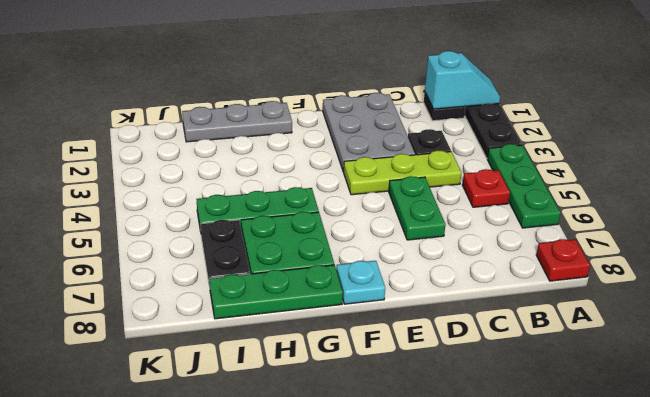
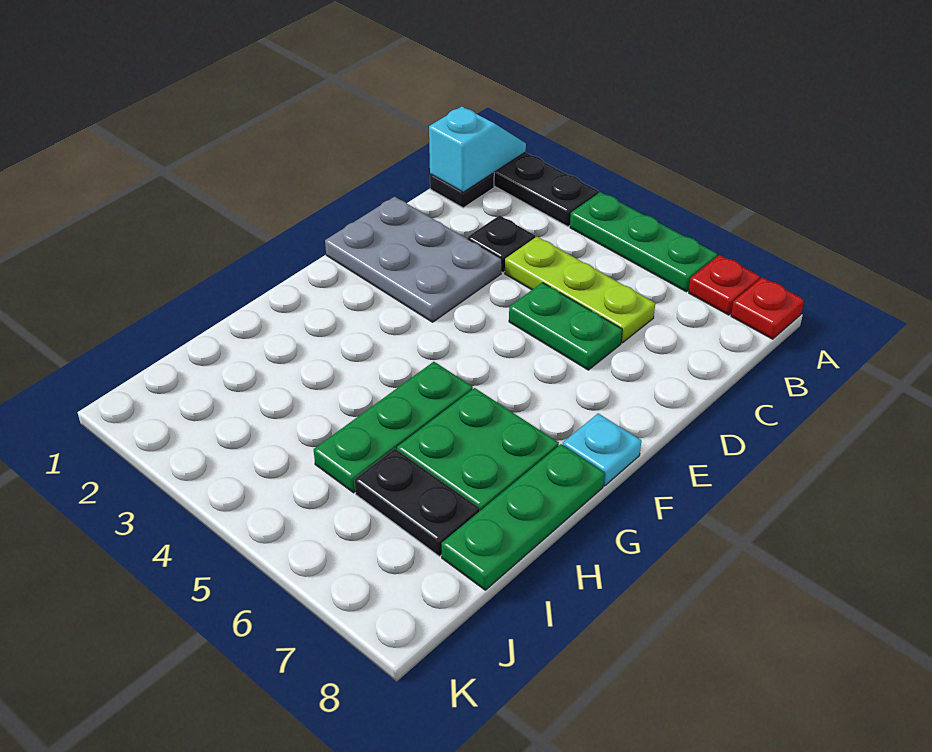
red 1x1 plate [462,169,510,207] -> red 1x1 plate moved to [689,255,760,315]
lime 1x3 plate [344,150,462,195] -> lime 1x3 plate turned to [505,237,655,343]
grey 1x3 plate [182,101,292,142] -> none

